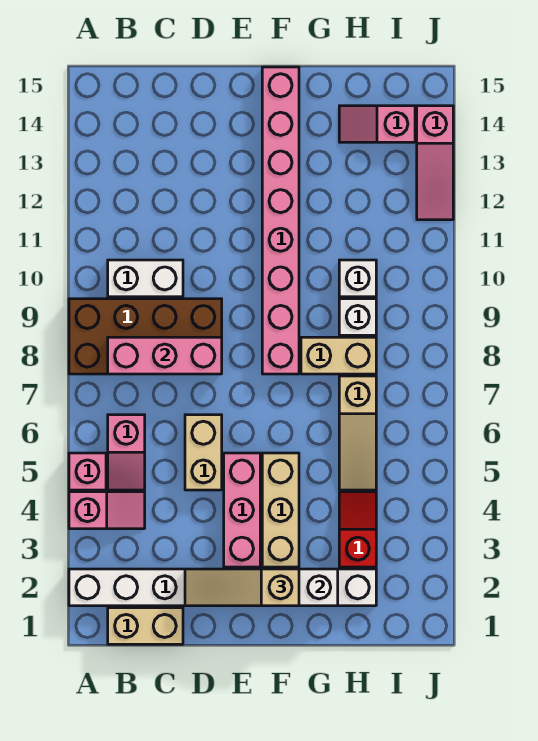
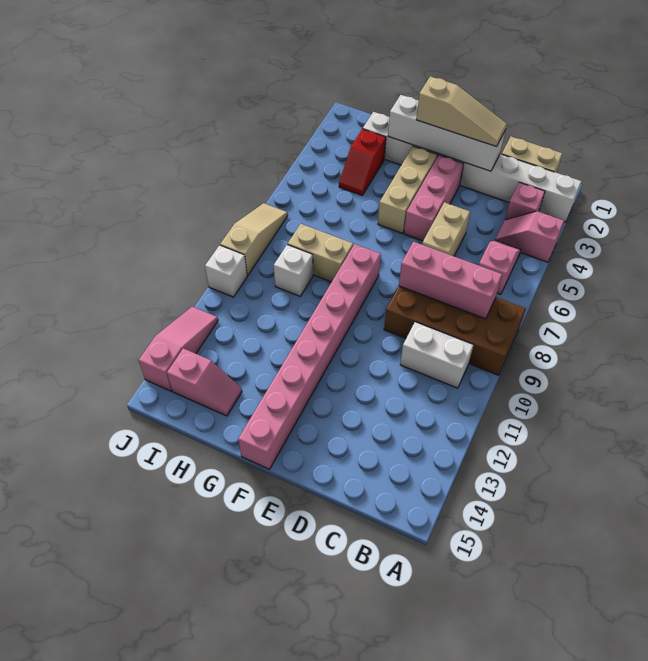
pink 1x1 brick [69,453,106,490] -> pink 1x1 brick moved to [505,182,545,220]
tan 1x3 slope [339,376,376,490] -> tan 1x3 slope moved to [220,203,288,276]
white 1x1 brick [339,260,376,297] -> white 1x1 brick moved to [205,245,247,297]

